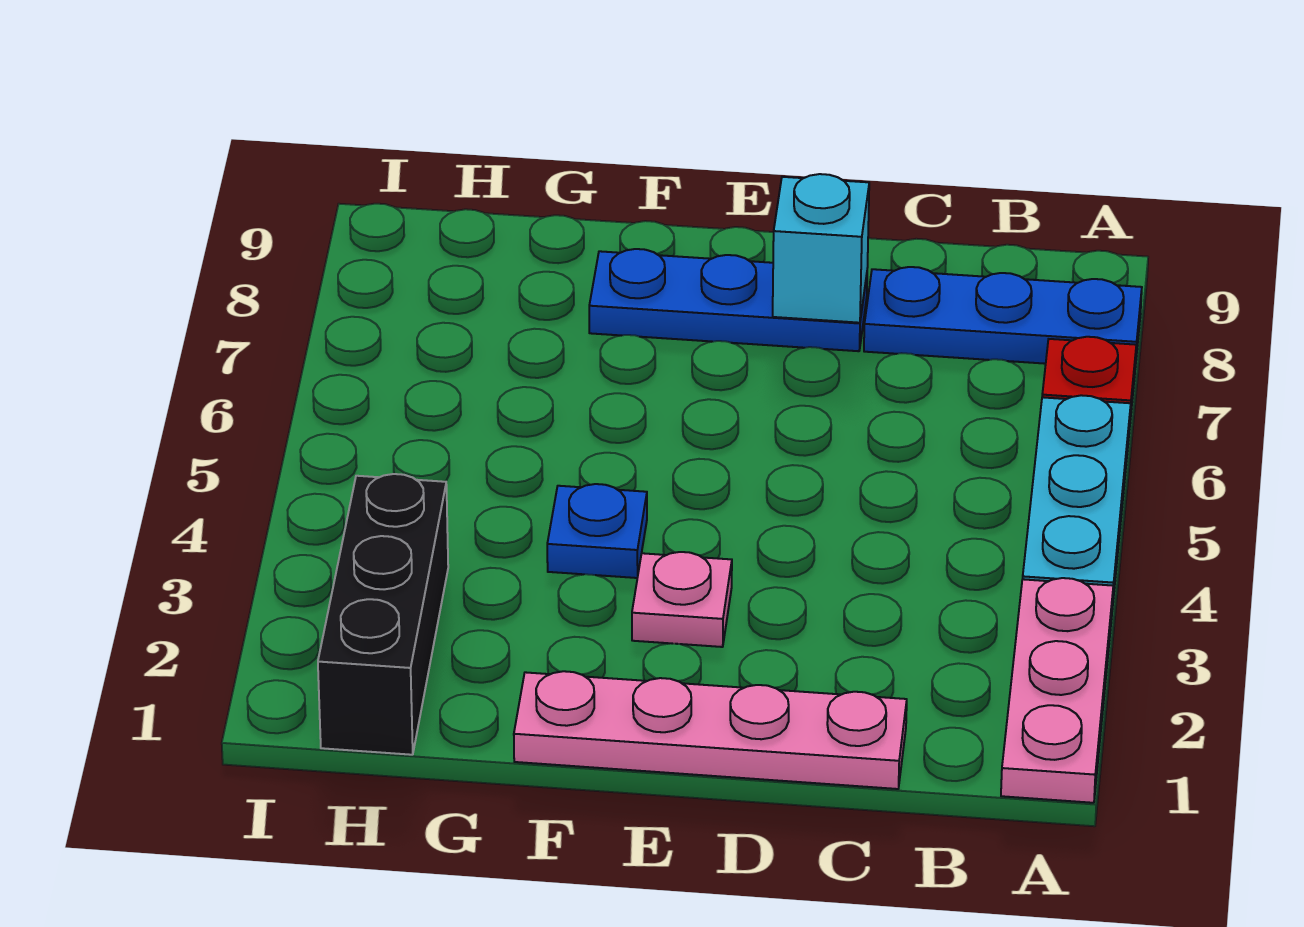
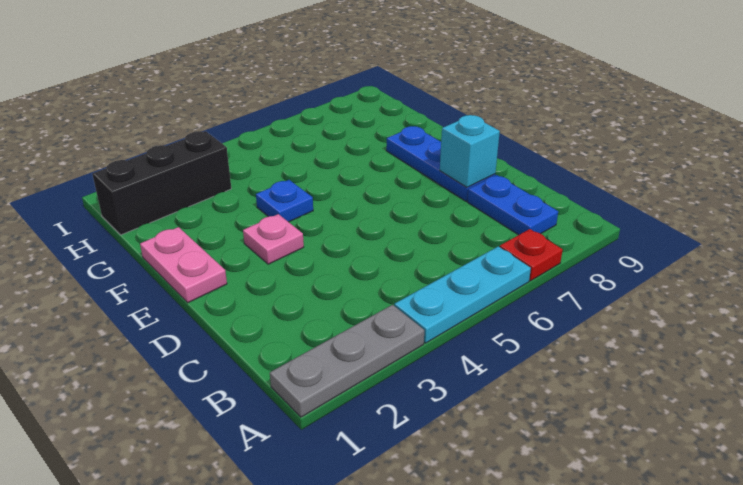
pink 1x3 plate [1001,578,1113,803] -> grey 1x3 plate [270,305,424,417]
blue 1x3 plate [864,267,1142,367] -> blue 1x2 plate [467,175,558,235]
pink 1x4 plate [514,671,907,789] -> pink 1x2 plate [140,227,227,303]

